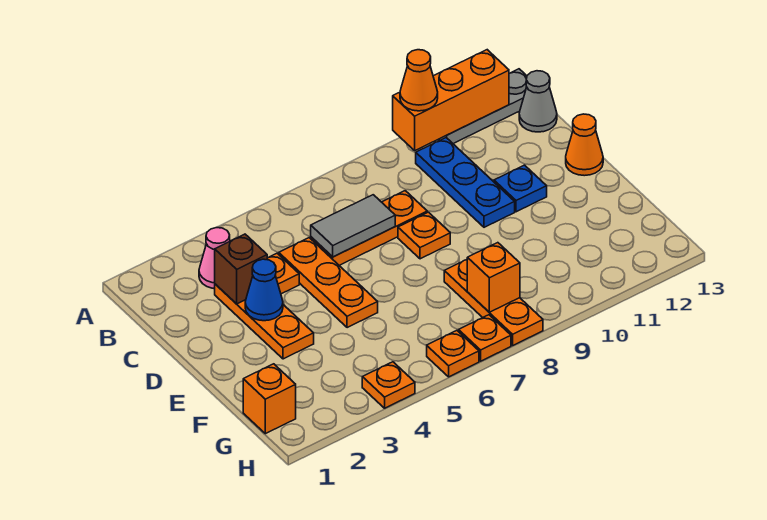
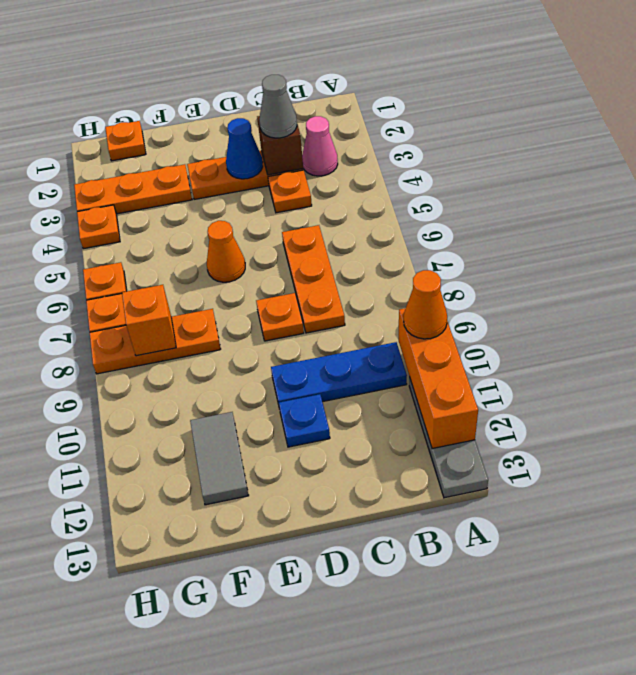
grey 1x1 cone [519,71,557,132] -> grey 1x1 cone moved to [259,75,297,138]
orange 1x3 plate [279,238,378,328] -> orange 1x3 plate moved to [74,164,192,214]
grey 1x2 tile [311,195,395,257] -> grey 1x2 tile moved to [190,412,249,505]
orange 1x1 cone [566,114,603,176] -> orange 1x1 cone moved to [207,221,245,282]
orange 1x1 brick [243,364,296,434] -> orange 1x1 plate [105,121,146,161]

